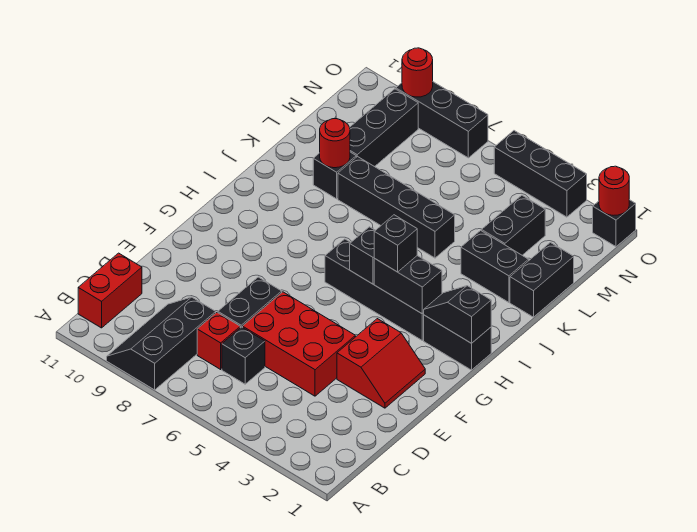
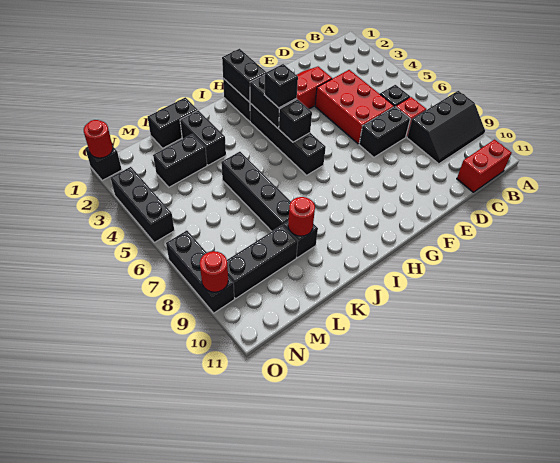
black 1x2 slope [424,286,491,343] -> black 1x2 brick [222,49,266,102]

